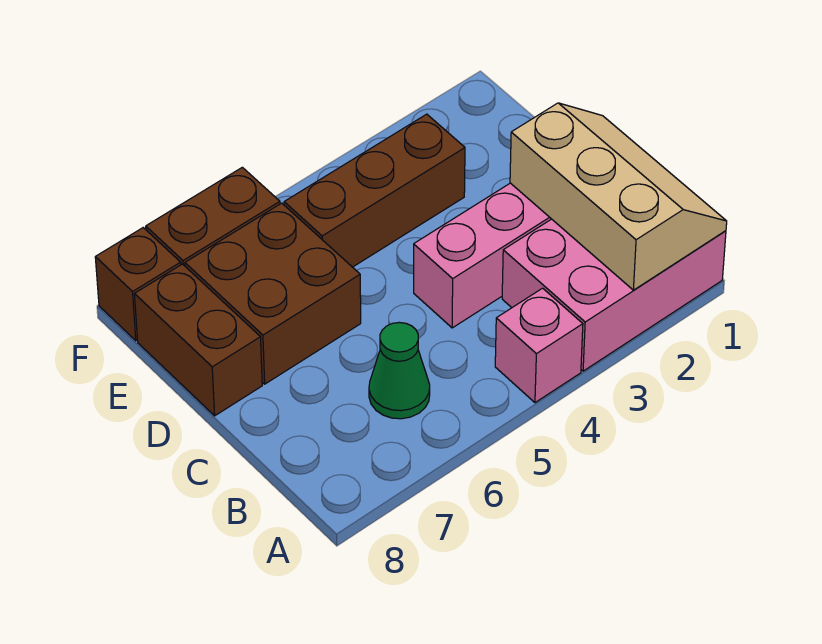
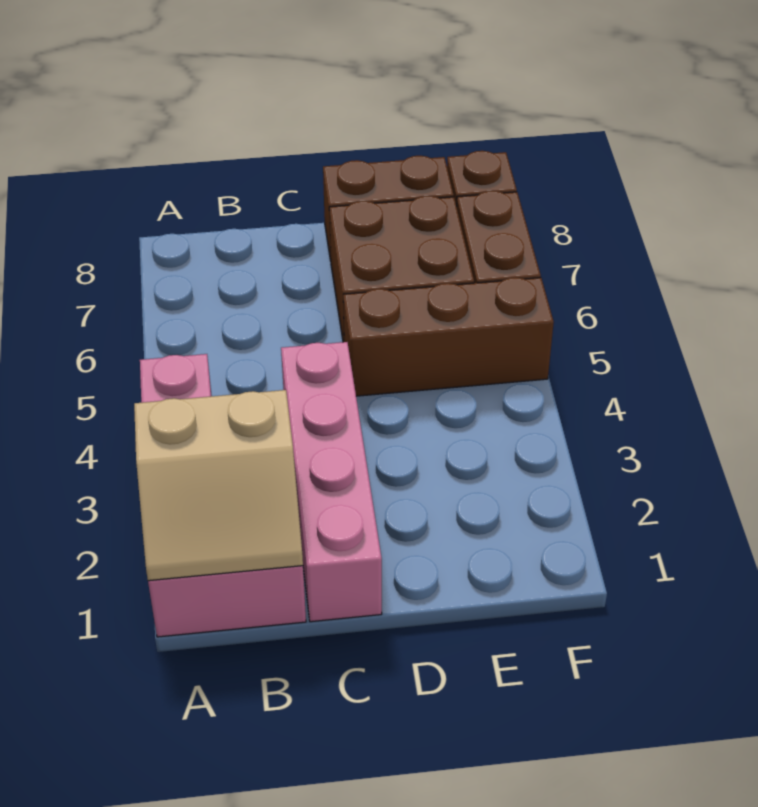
tan 2x3 slope [510,103,727,290] -> tan 2x2 slope [134,390,303,581]
green 1x1 cone [369,322,430,419] -> none
brown 1x3 brick [284,114,465,267] -> brown 1x3 brick turned to [343,277,554,396]

